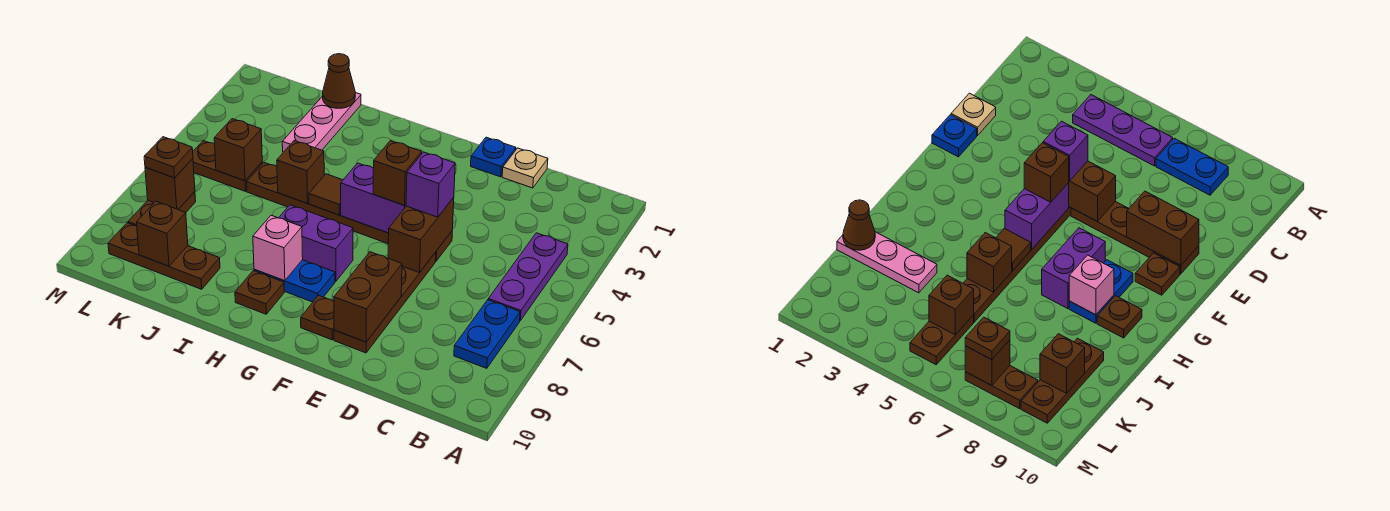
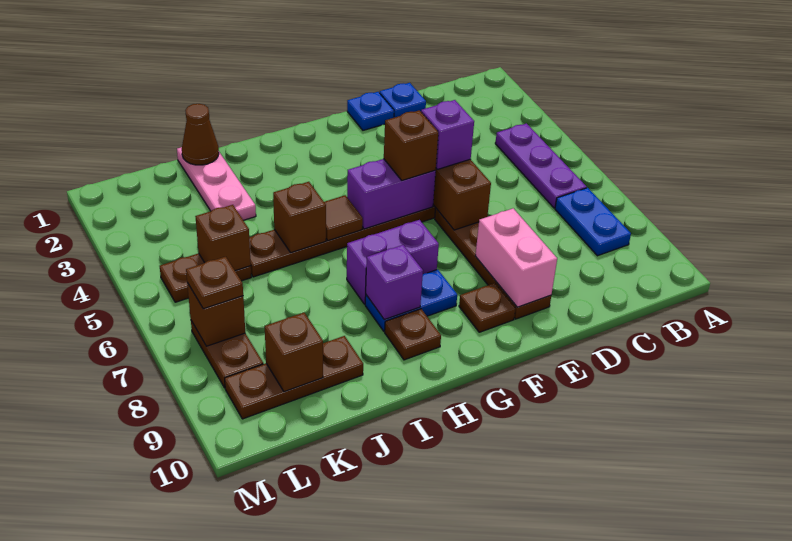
tan 1x1 plate [502,148,548,188] -> blue 1x1 plate [380,83,426,118]
brown 1x2 brick [334,252,402,342] -> pink 1x2 brick [475,208,557,307]
pink 1x1 brick [253,215,303,281] -> purple 1x1 brick [366,245,423,320]

